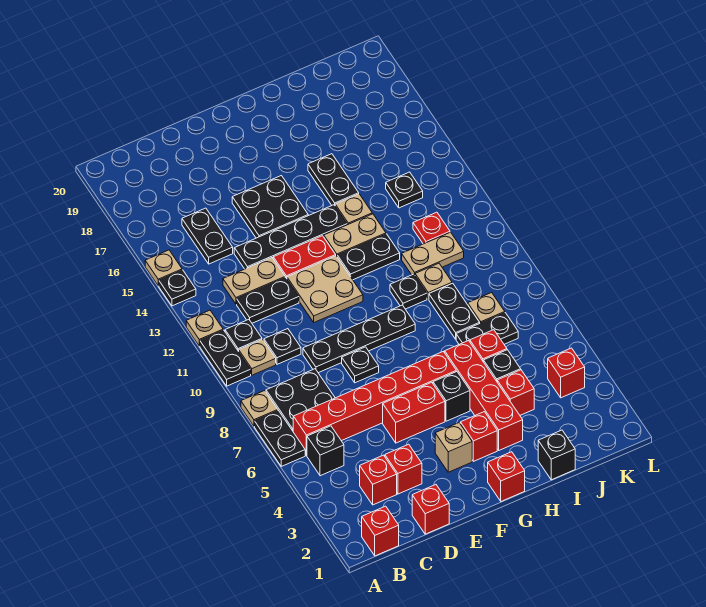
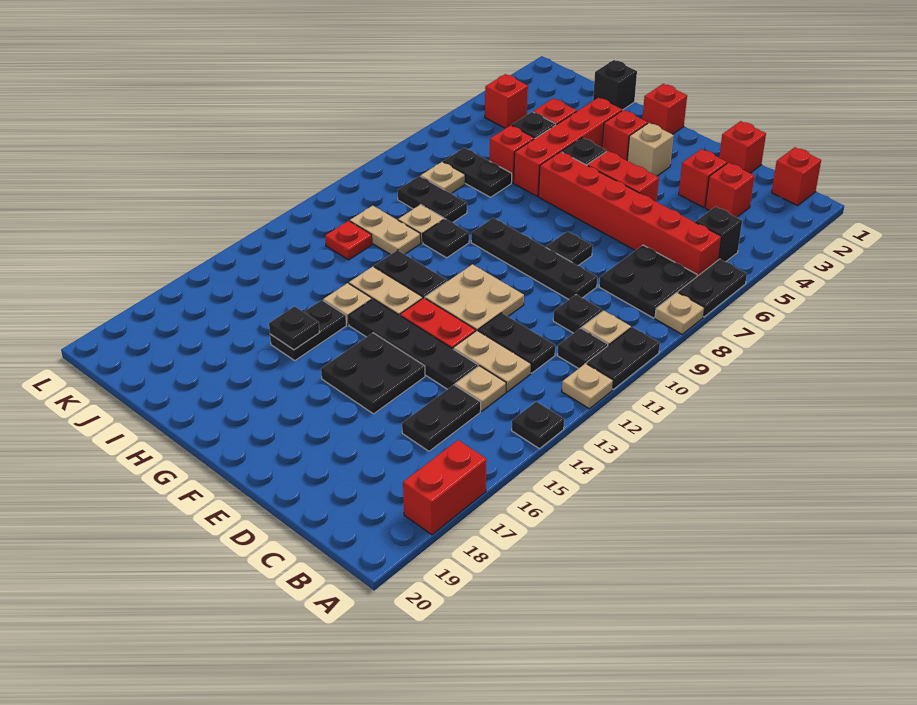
tan 1x1 plate [145,250,182,286] -> tan 1x1 plate moved to [455,366,506,411]
none -> red 1x2 brick [403,440,487,535]
black 1x2 plate [429,283,480,339] -> black 1x2 plate turned to [398,176,467,222]
black 1x1 plate [386,172,423,208] -> black 1x1 plate moved to [269,306,320,350]

